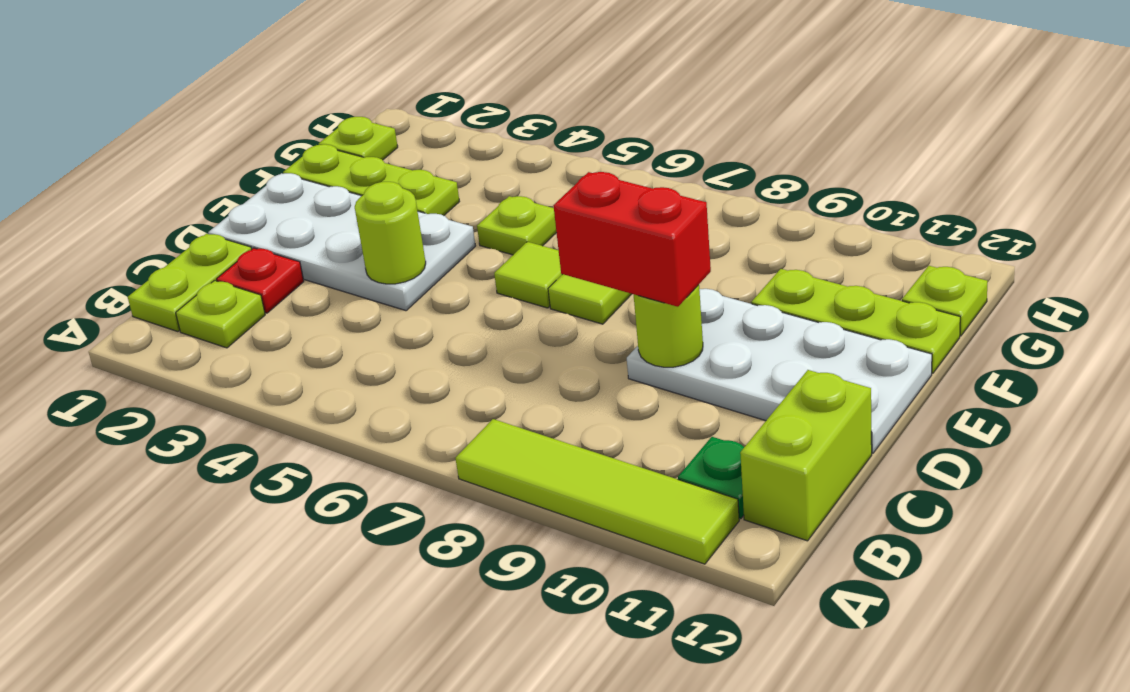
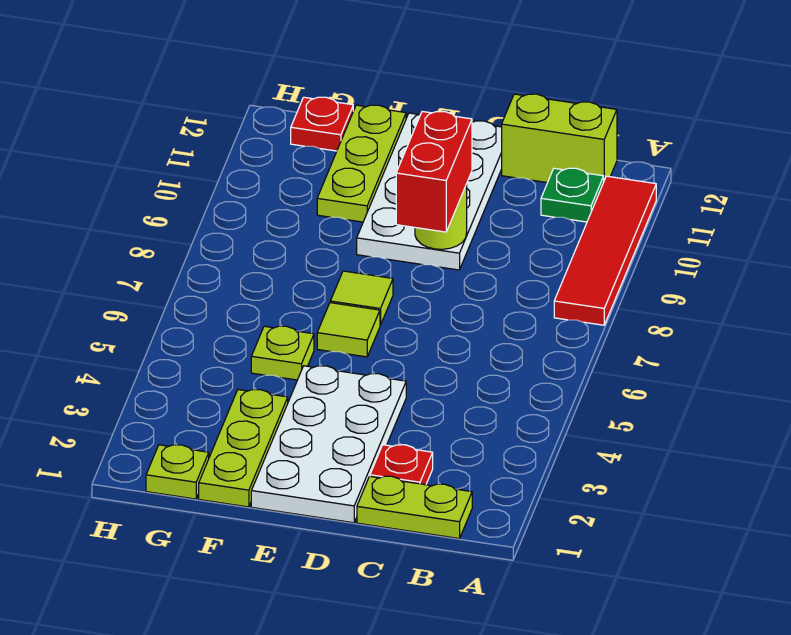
lime 1x4 tile [455,419,739,564] -> red 1x4 tile [554,176,656,325]
lime 1x1 plate [176,280,265,348] -> none
lime 1x1 round brick [355,182,426,284] -> none
lime 1x1 plate [902,266,987,336] -> red 1x1 plate [291,97,353,151]

